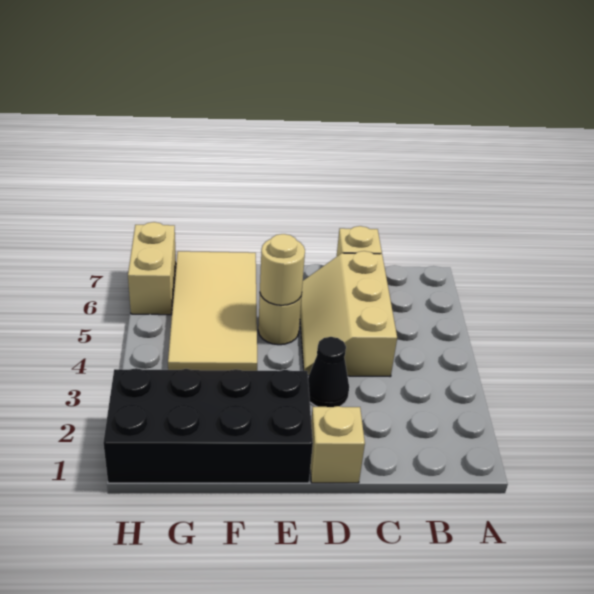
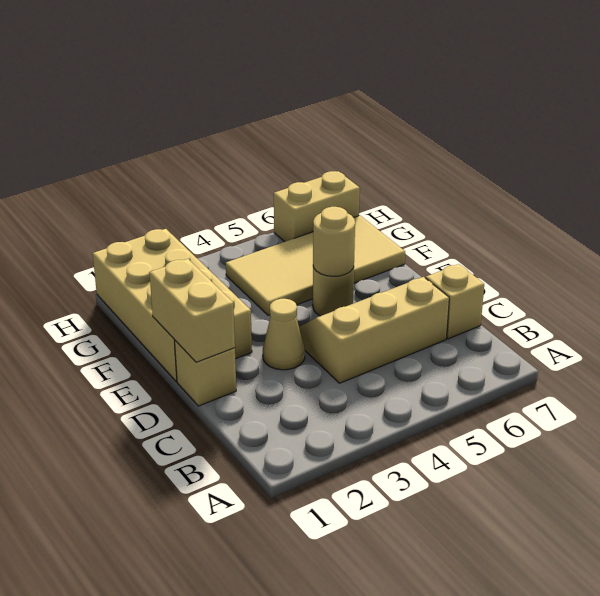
none -> tan 1x2 brick [149,259,235,362]
black 1x1 cone [308,337,349,407] -> tan 1x1 cone [263,299,305,370]
black 2x4 brick [103,368,313,483] -> tan 2x4 brick [93,229,252,382]

